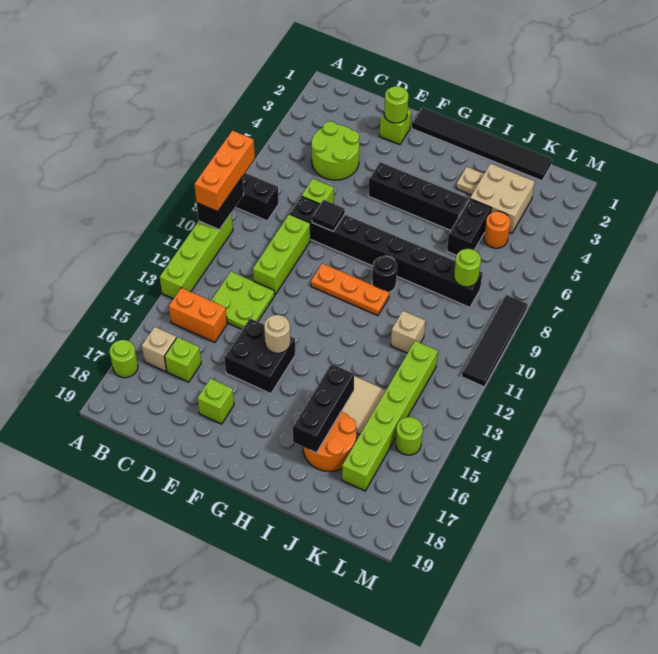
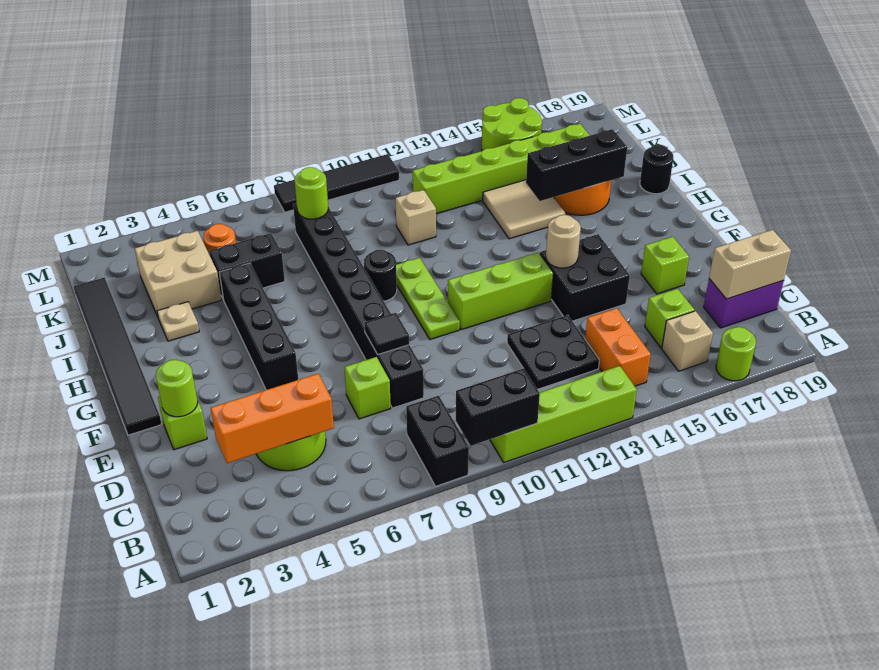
orange 1x3 brick [194,131,255,212] -> orange 1x3 brick moved to [211,374,334,463]
lime 2x2 plate [211,272,275,329] -> black 2x2 plate [507,315,599,389]
none -> purple 1x2 brick [704,279,784,328]
none -> tan 1x2 brick [709,230,791,299]
lime 1x3 brick [253,214,311,295] -> lime 1x3 brick moved to [448,252,553,330]
orange 1x3 plate [311,263,389,316] -> lime 1x3 plate [396,258,460,339]
none -> black 1x1 round brick [640,145,673,194]
lime 1x1 round brick [396,417,423,455] -> lime 2x2 round brick [482,98,542,151]

